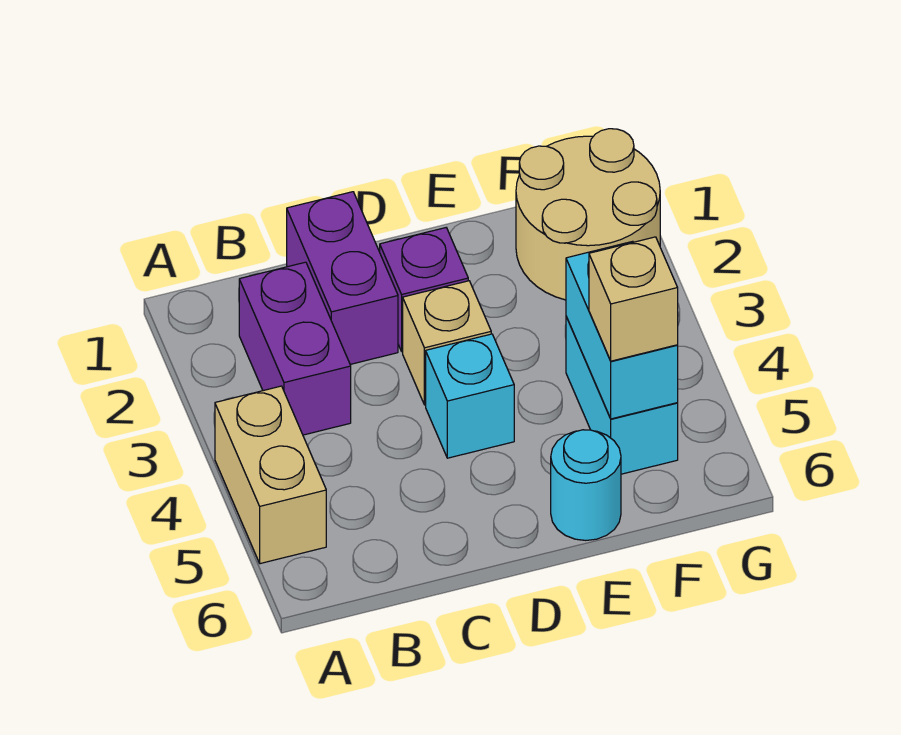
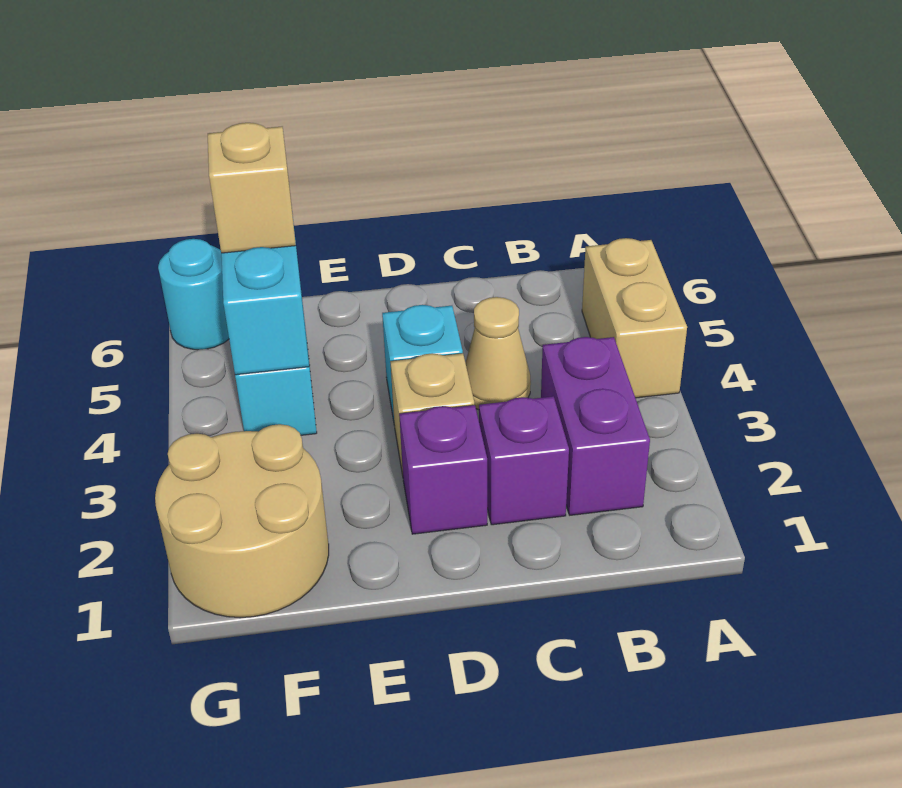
purple 1x2 brick [287,192,398,364] -> purple 1x1 brick [479,396,569,525]
none -> tan 1x1 cone [465,297,531,410]
cyan 1x1 round brick [551,430,621,540] -> cyan 1x1 round brick moved to [158,239,229,350]

